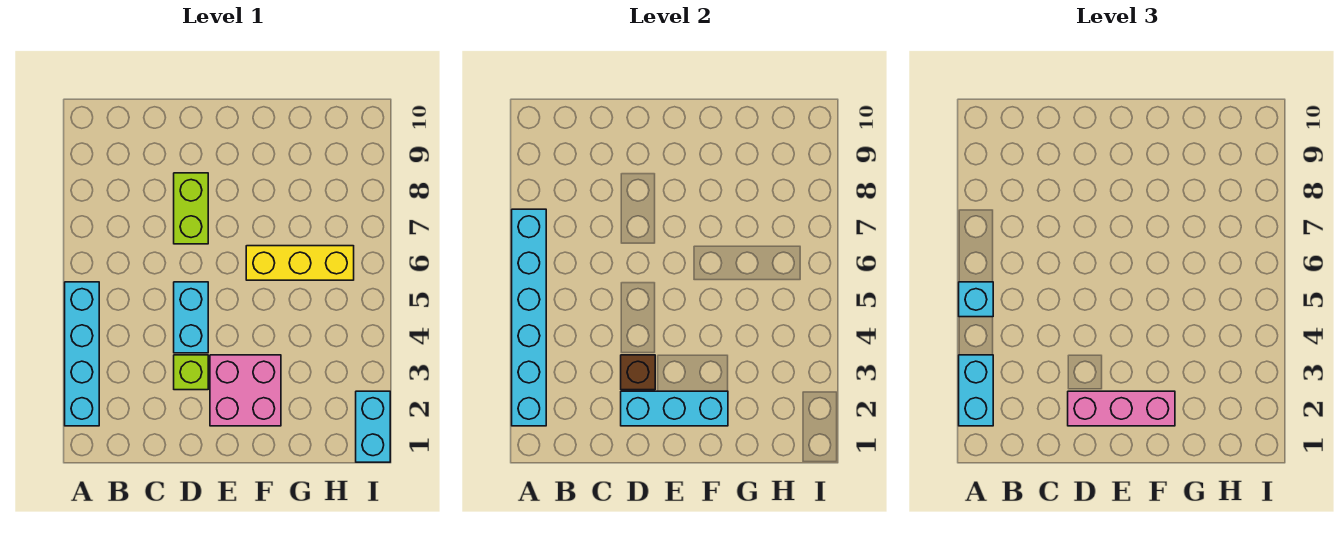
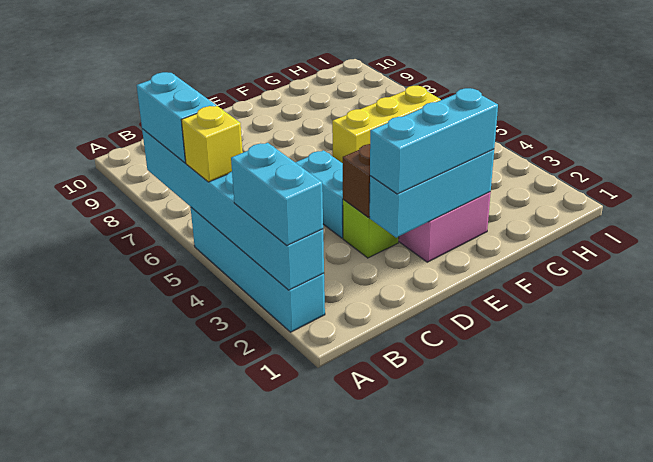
cyan 1x1 brick [959,282,993,317] -> yellow 1x1 brick [181,106,243,182]
pink 1x3 brick [1068,391,1175,426] -> cyan 1x3 brick [370,88,498,194]
lime 1x2 brick [174,173,208,244] -> none
cyan 1x2 brick [356,391,390,462] -> cyan 1x2 brick moved to [136,72,216,163]

